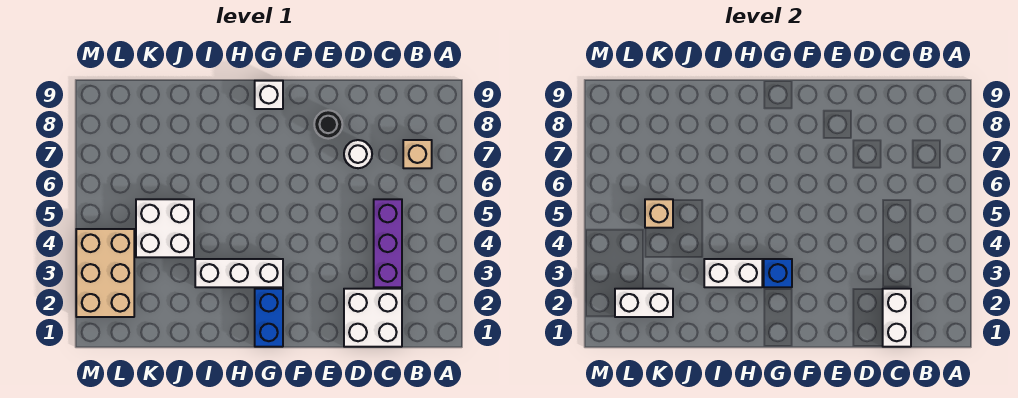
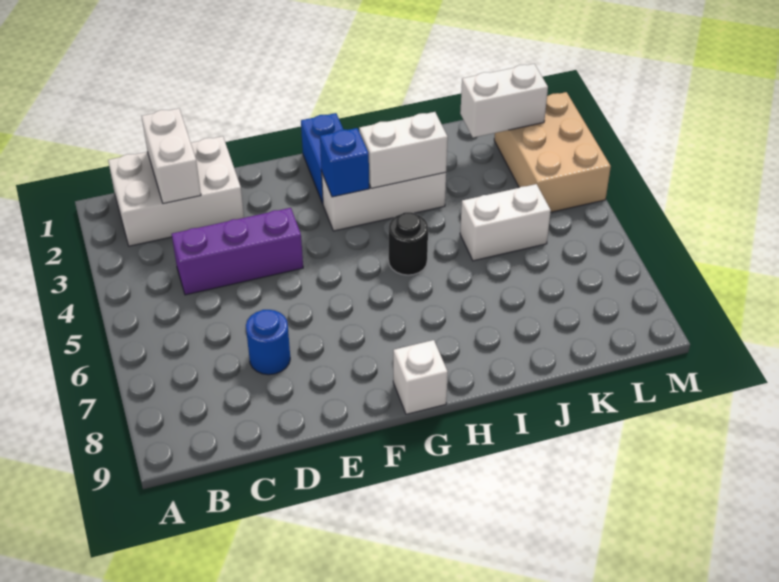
tan 1x1 brick [403,140,432,168] -> none
white 2x2 brick [344,289,402,347] -> white 2x3 brick [108,136,244,246]
purple 1x3 brick [374,199,402,287] -> purple 1x3 brick turned to [172,208,303,295]
white 1x1 round brick [344,140,372,168] -> blue 1x1 round brick [246,310,290,375]
black 1x1 round brick [314,110,342,139] -> black 1x1 round brick moved to [389,212,428,275]
white 2x2 brick [136,199,194,257] -> white 1x2 brick [460,184,551,261]
tan 1x1 brick [645,199,673,228] -> none

